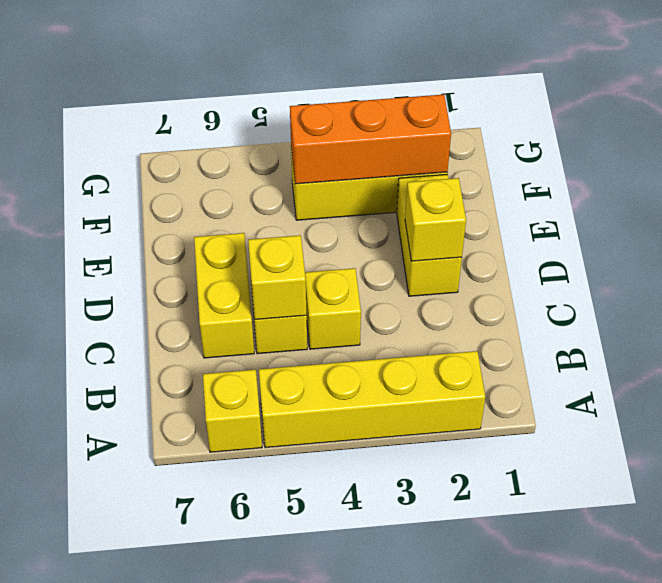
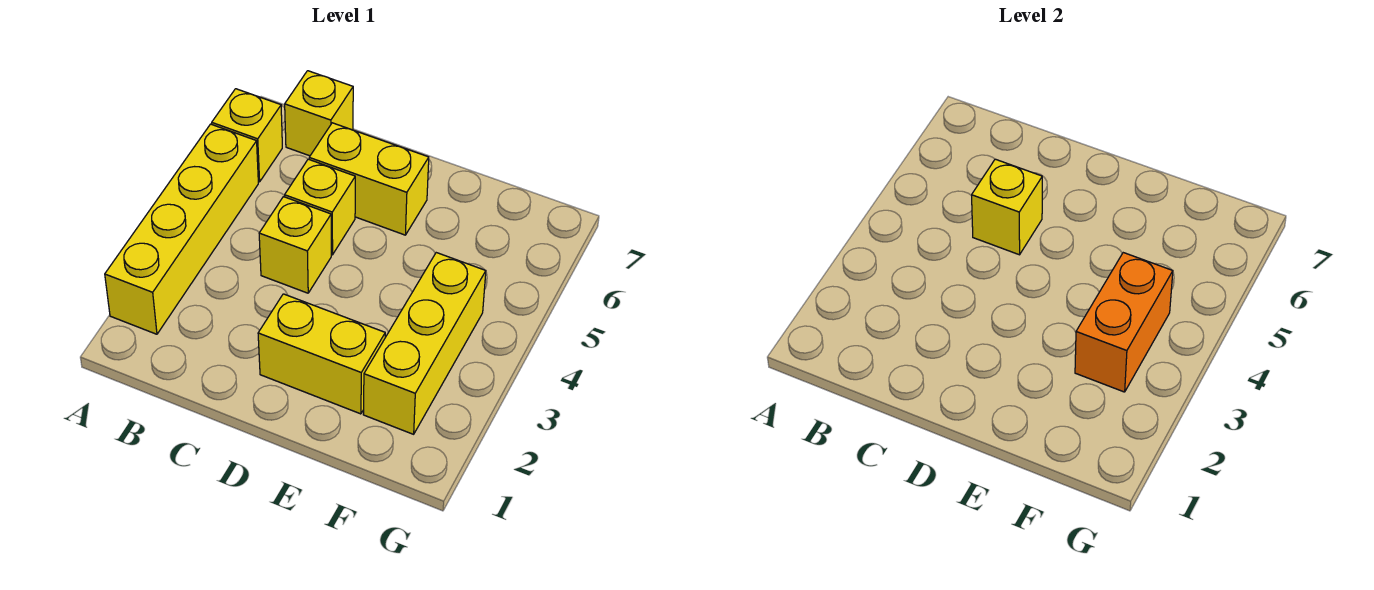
yellow 1x1 brick [405,178,466,261] -> yellow 1x1 brick moved to [285,71,353,156]
orange 1x3 brick [290,94,451,184] -> orange 1x2 brick [1075,253,1173,392]

